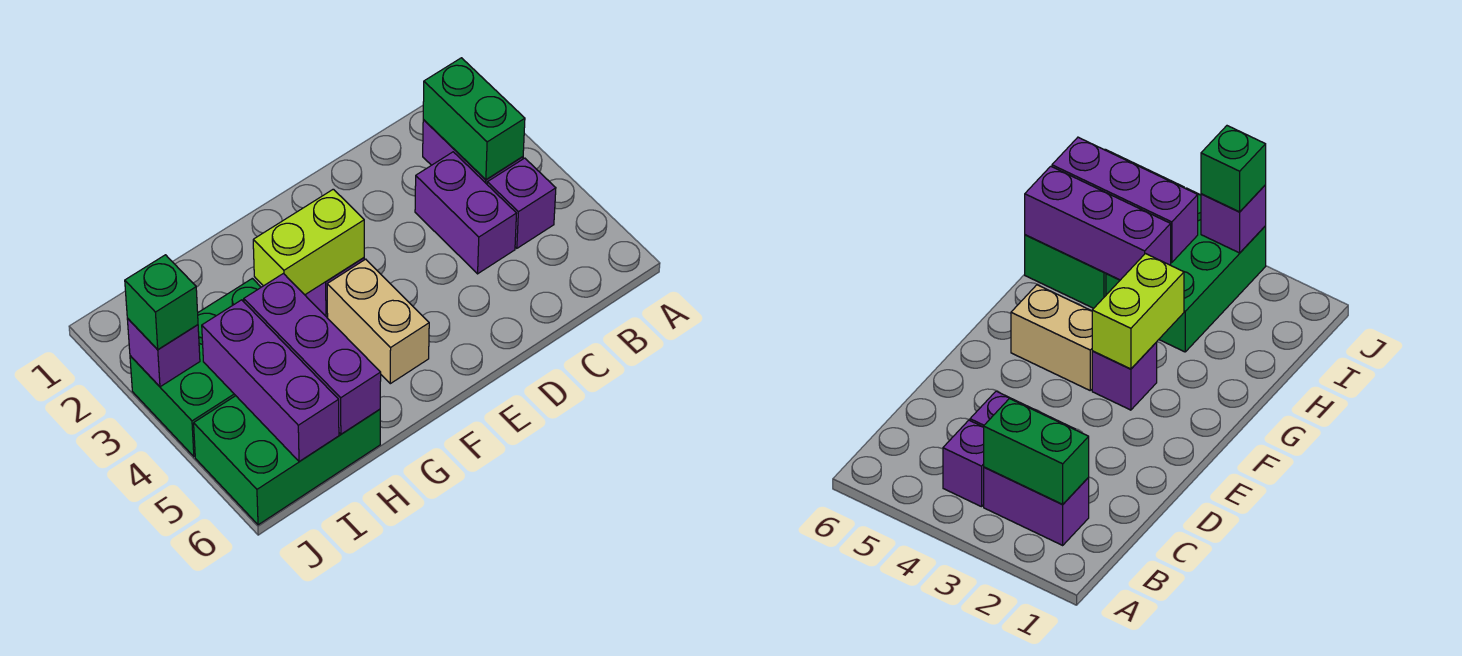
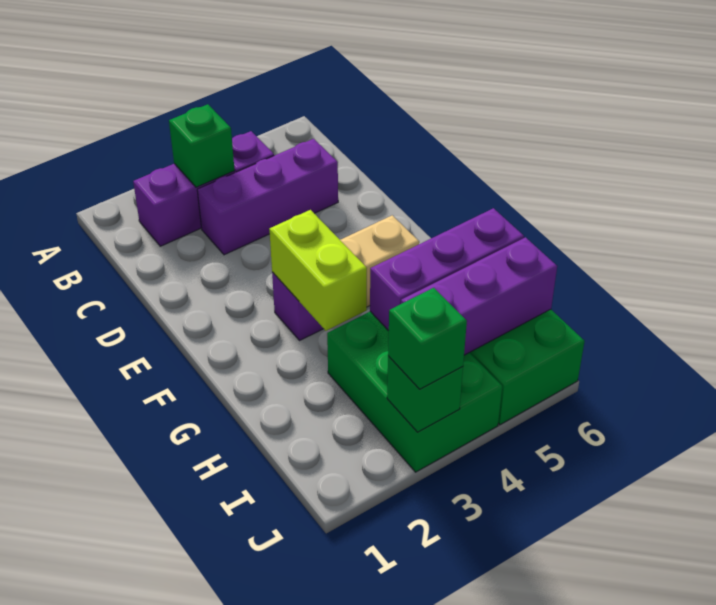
green 1x2 brick [423,58,525,180] -> green 1x1 brick [169,104,235,187]
purple 1x2 brick [415,152,517,274] -> purple 1x3 brick [197,139,338,255]
purple 1x1 brick [127,318,200,387] -> green 1x1 brick [387,356,463,432]

